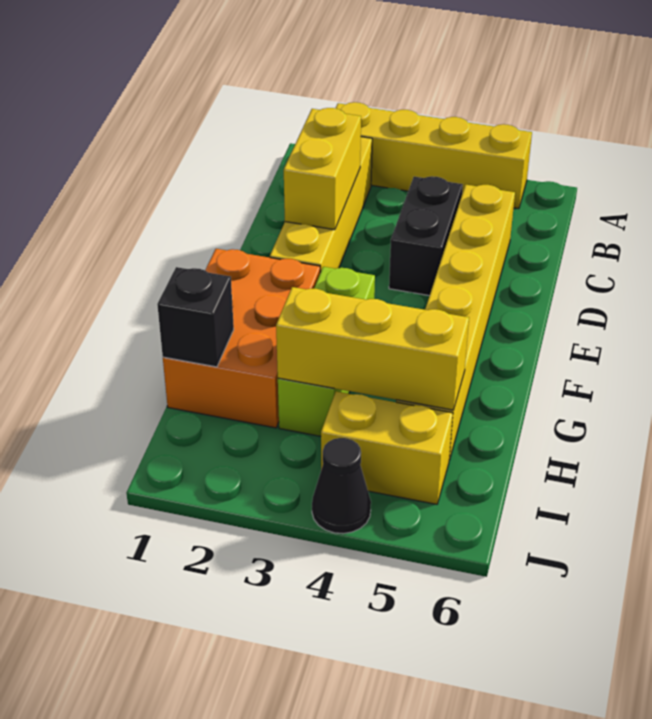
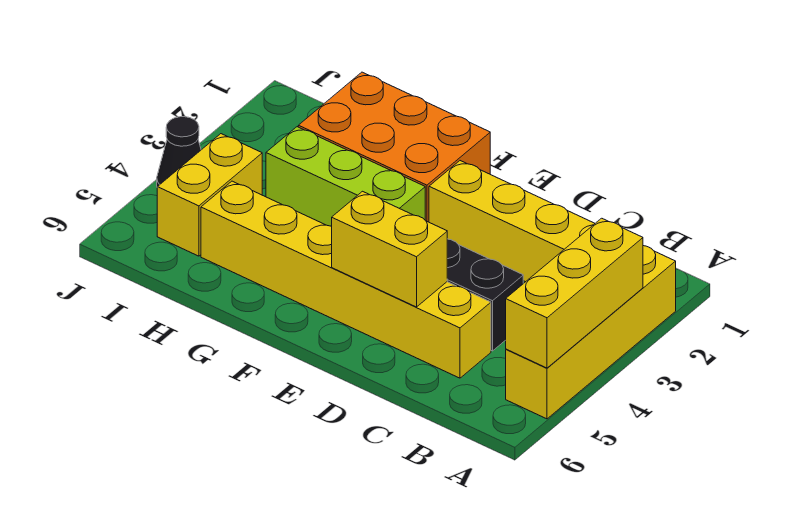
yellow 1x2 brick [284,108,361,230] -> yellow 1x2 brick moved to [332,191,447,307]
black 1x1 brick [157,267,234,367] -> none
yellow 1x3 brick [276,287,469,410] -> yellow 1x3 brick moved to [506,218,643,368]

